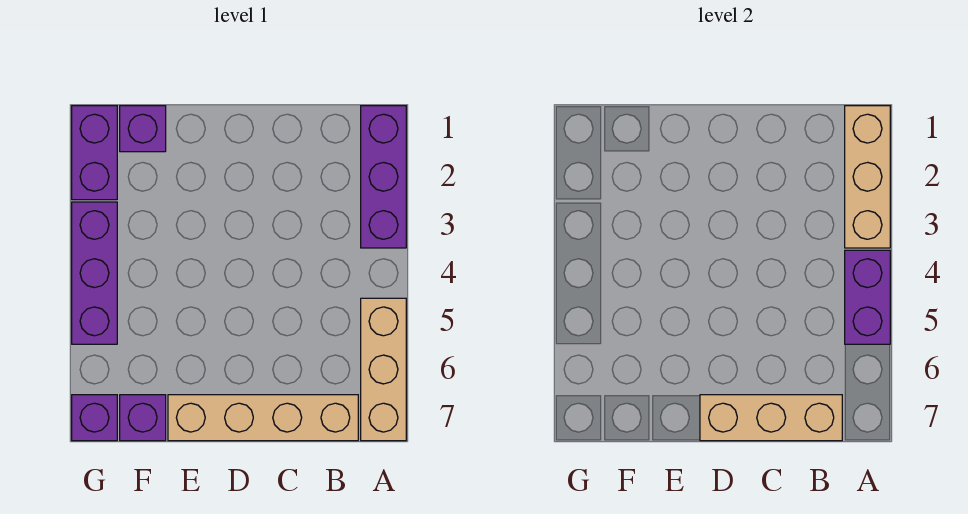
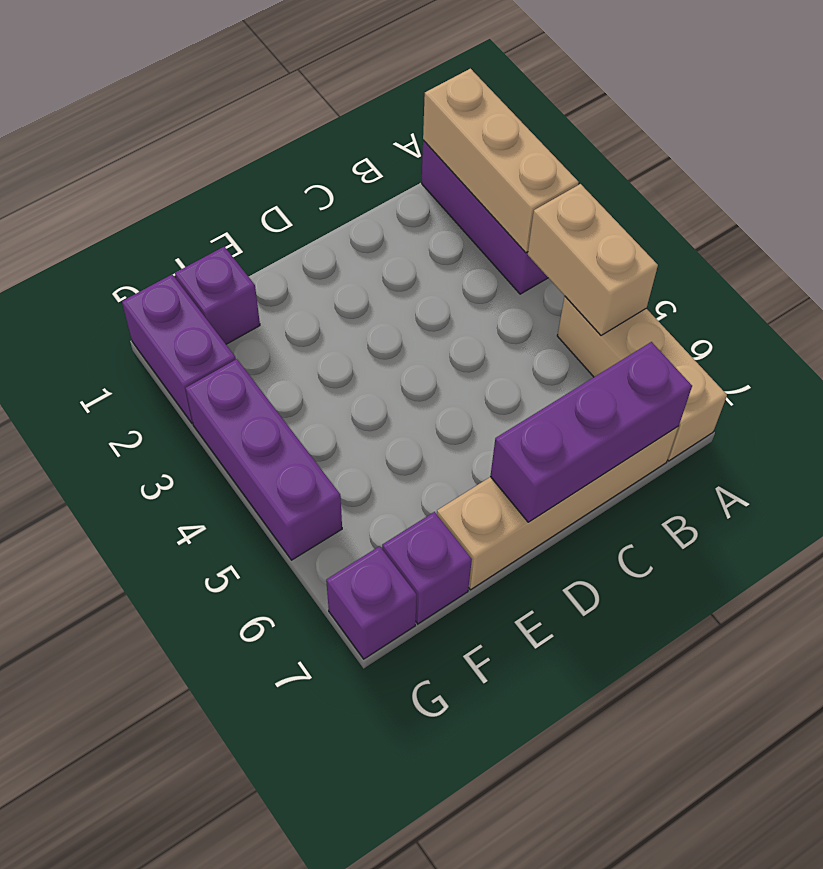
purple 1x2 brick [845,250,890,344] -> tan 1x2 brick [528,184,658,335]
tan 1x3 brick [700,395,842,441] -> purple 1x3 brick [490,342,692,522]

